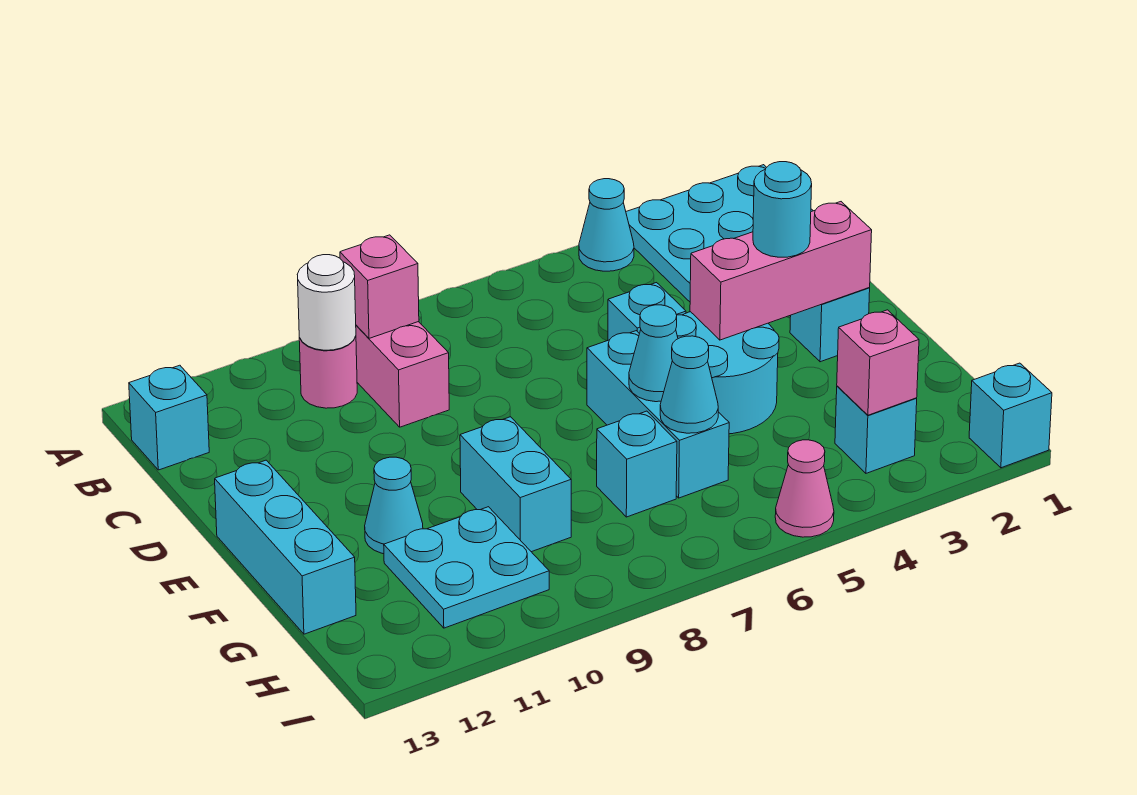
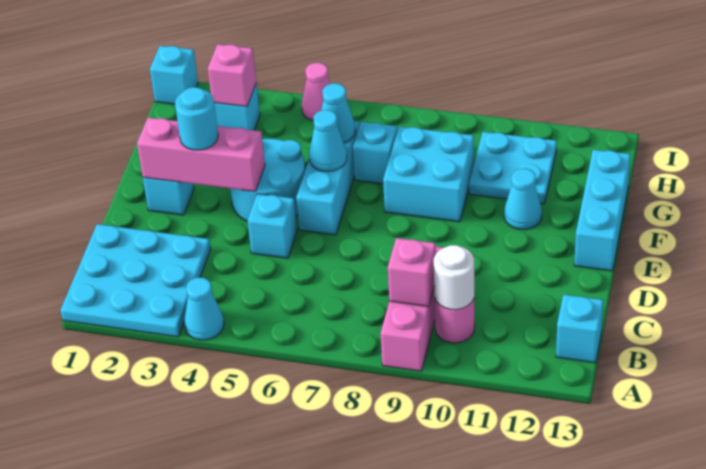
cyan 1x2 brick [460,417,571,552] -> cyan 2x2 brick [383,126,474,222]

